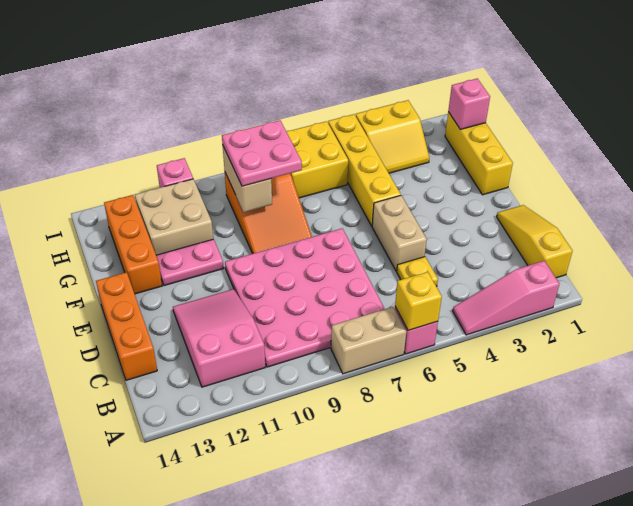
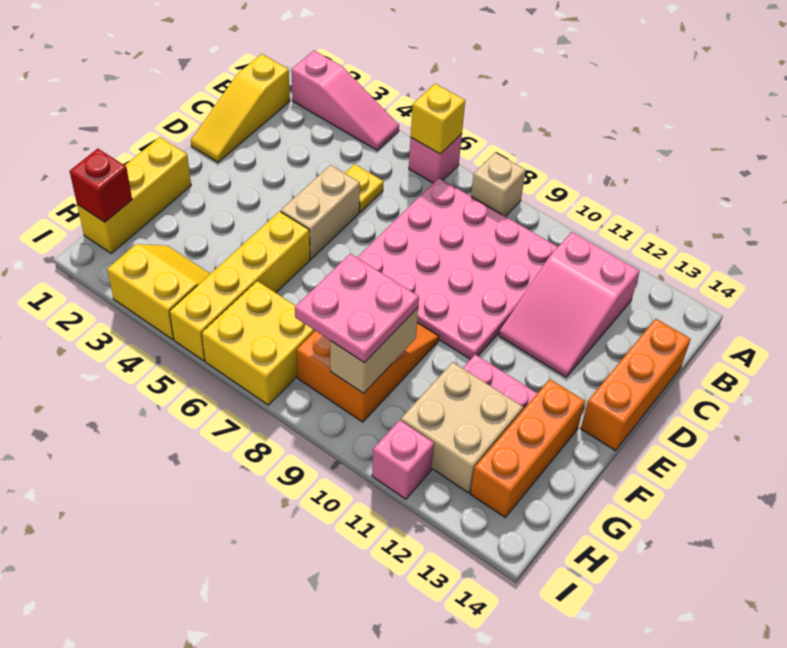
tan 1x2 brick [331,307,406,374] -> tan 1x1 brick [471,153,526,216]
pink 1x1 brick [448,78,490,129] -> red 1x1 brick [70,149,132,222]

